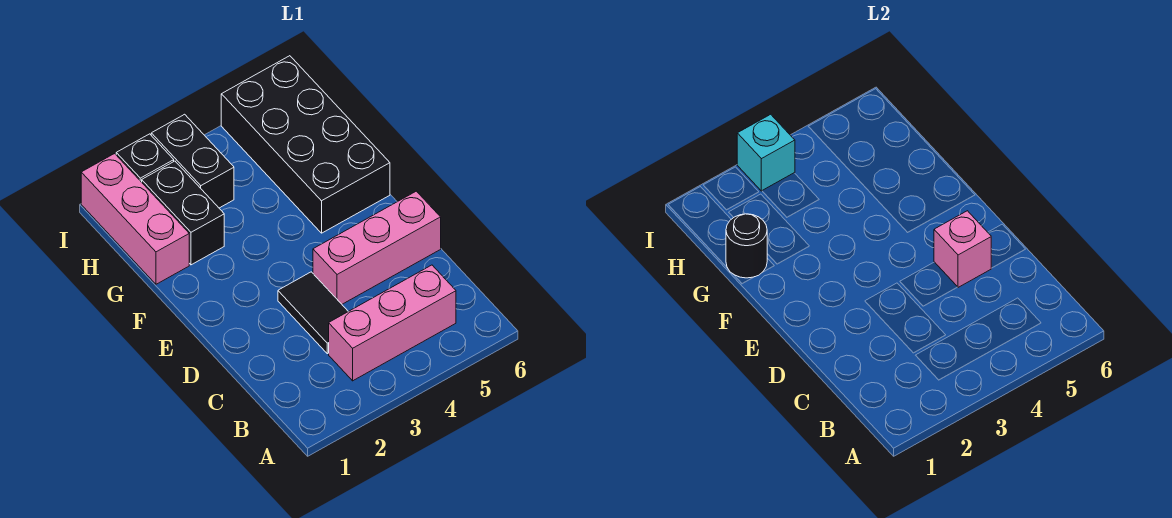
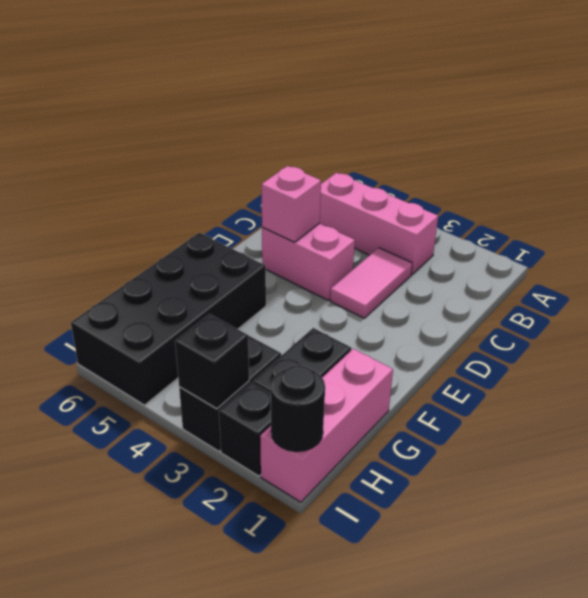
black 1x2 tile [278,272,348,354] -> pink 1x2 tile [330,248,412,318]
pink 1x3 brick [313,191,441,304] -> pink 1x2 brick [262,223,355,300]
black 1x1 round brick [726,214,767,278] -> black 1x1 round brick moved to [271,365,325,452]
cyan 1x1 brick [737,114,795,191] -> black 1x1 brick [175,314,249,409]

